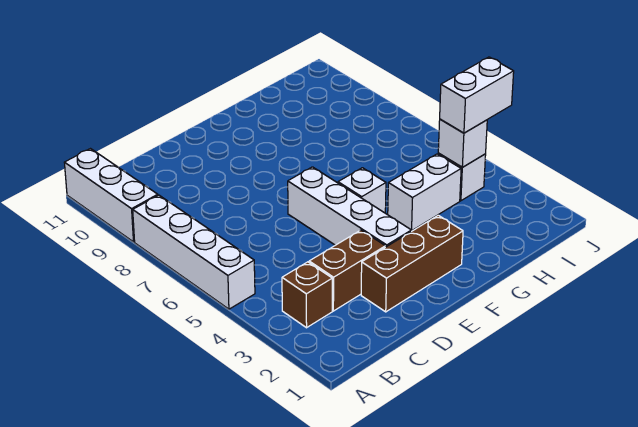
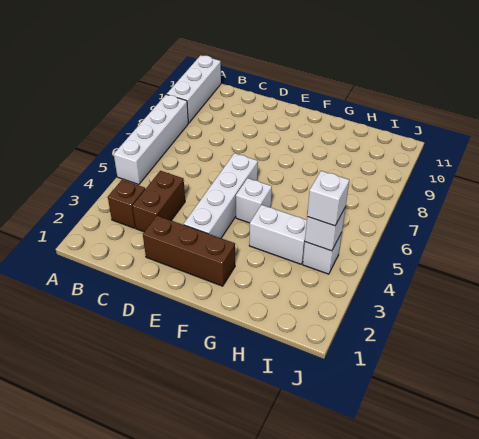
brown 1x2 brick [309,230,385,311] -> brown 1x2 brick turned to [132,171,185,232]
white 1x2 brick [440,57,514,133] -> white 1x1 brick [307,171,349,226]

